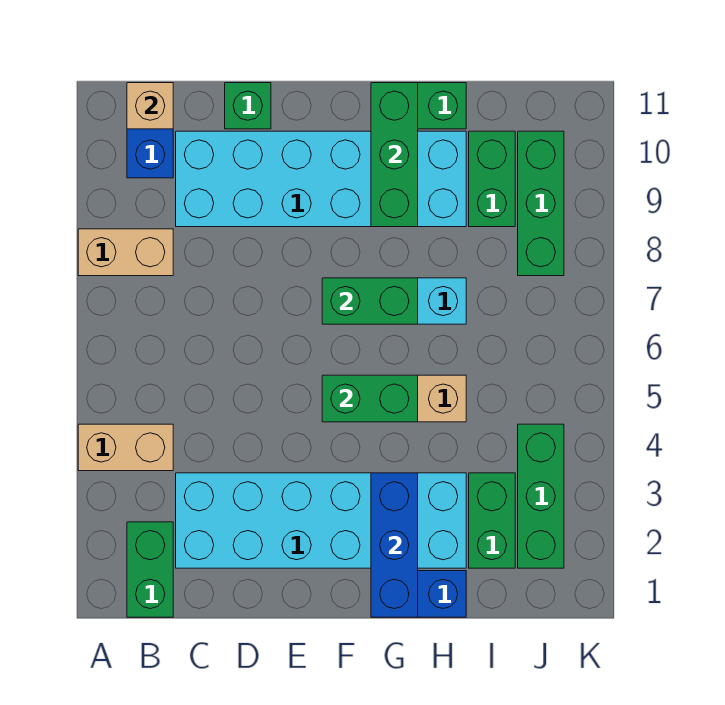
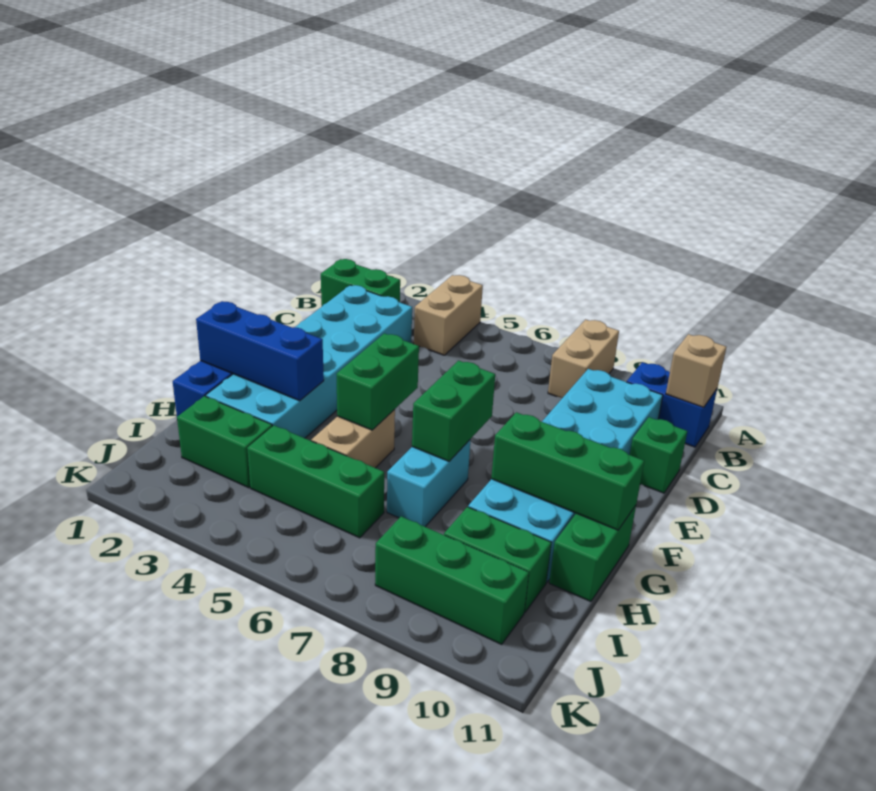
green 1x3 brick [518,424,564,568] -> green 1x3 brick moved to [247,426,384,538]

